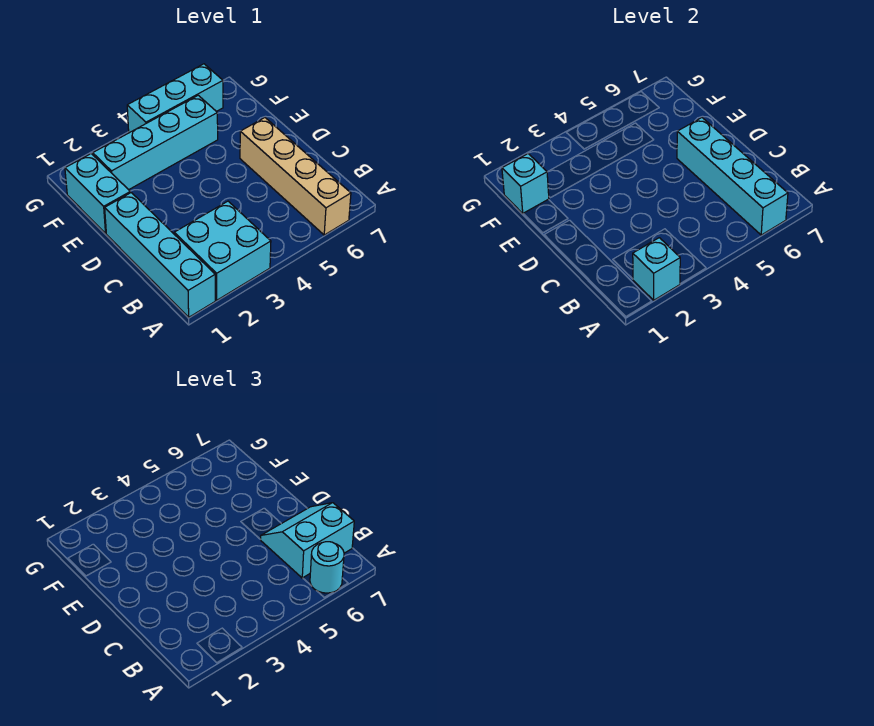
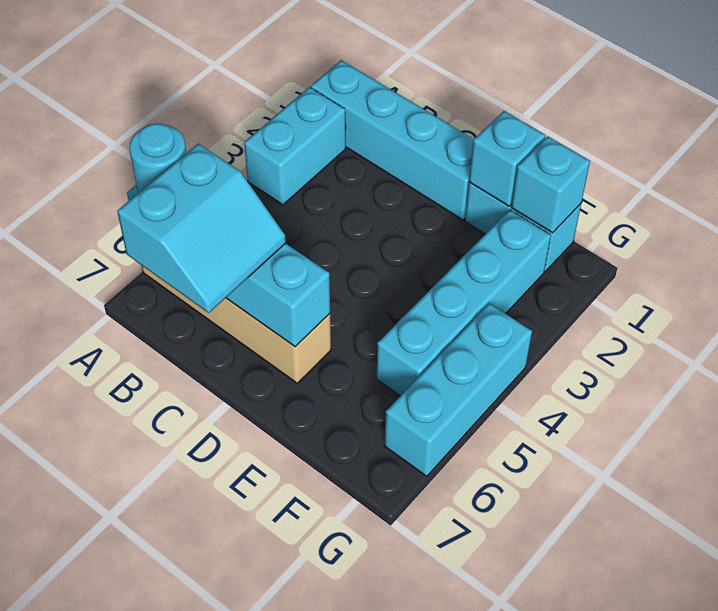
cyan 2x2 brick [174,201,271,300] -> cyan 1x2 brick [244,87,346,205]
cyan 1x1 brick [633,238,680,300] -> cyan 1x1 brick moved to [469,111,545,206]

